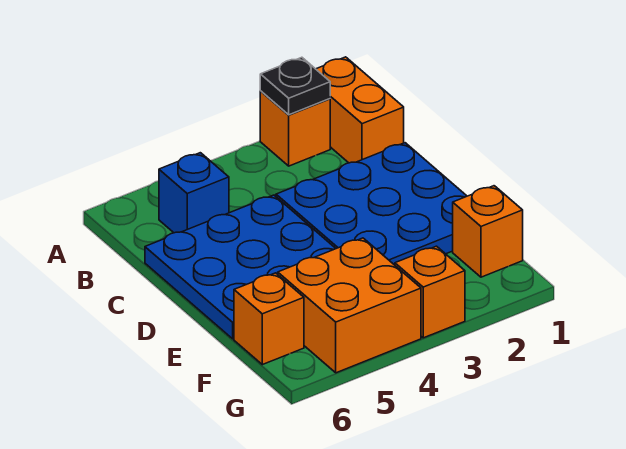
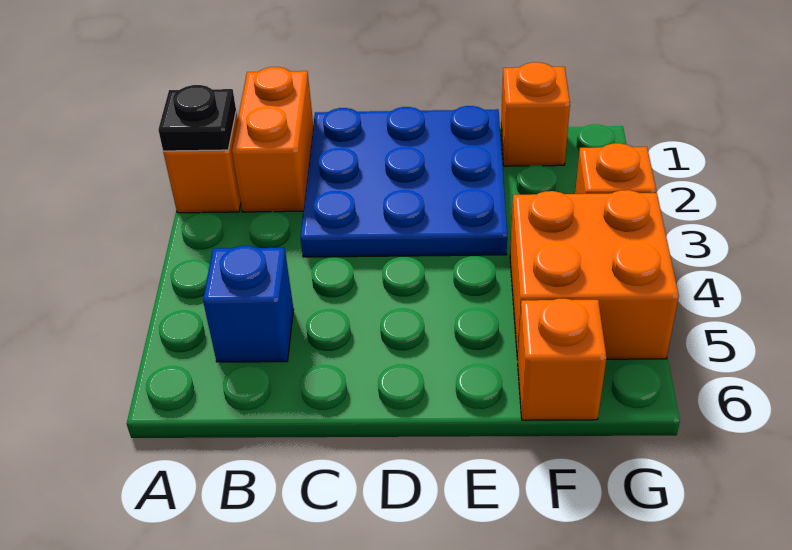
orange 1x2 brick [316,57,404,163] -> orange 1x2 brick turned to [232,67,313,212]
blue 3x3 plate [145,195,336,339] -> none

